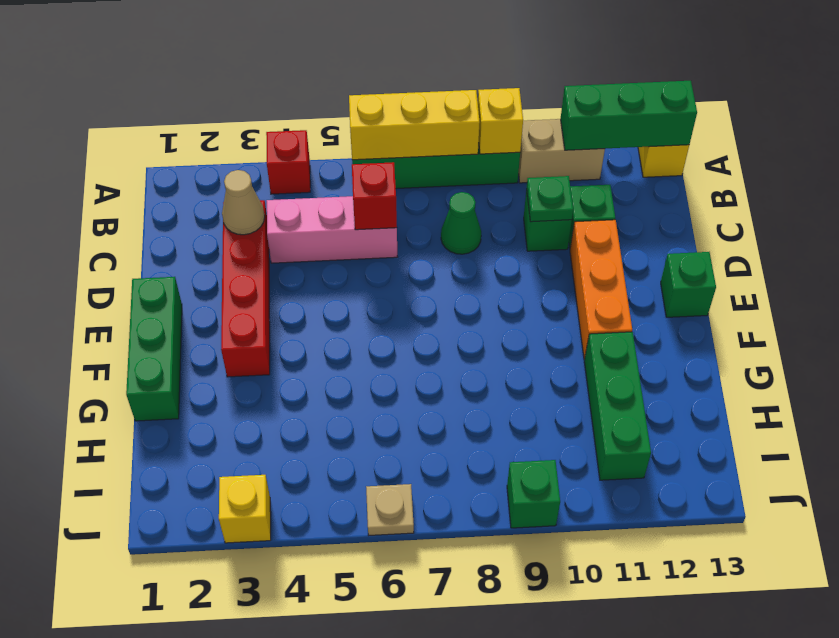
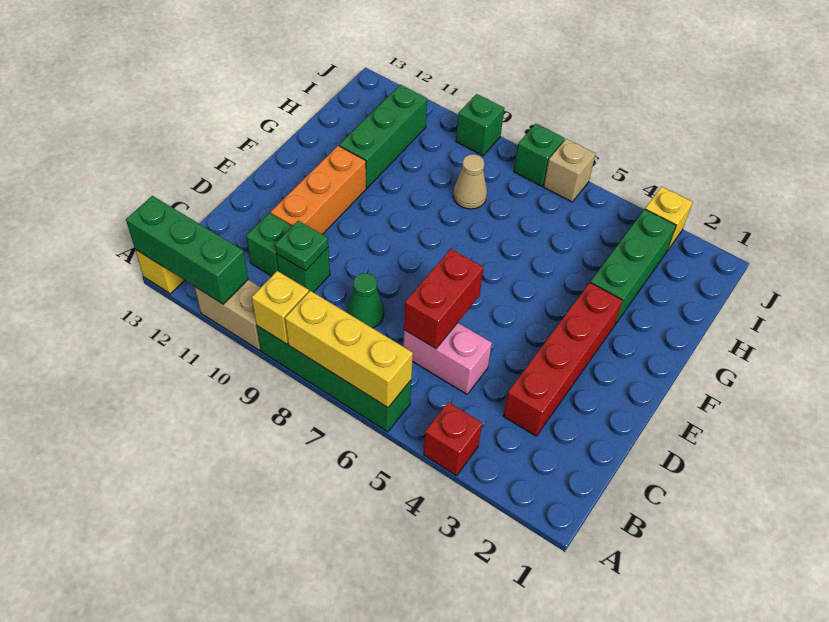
tan 1x1 cone [222,170,265,235] -> tan 1x1 cone moved to [453,154,487,209]
pink 1x3 brick [267,196,397,263] -> pink 1x2 brick [403,323,492,394]
red 1x1 brick [352,162,397,230] -> red 1x2 brick [404,249,484,349]
green 1x3 brick [126,277,182,421] -> green 1x3 brick moved to [590,209,676,324]
green 1x1 brick [661,252,716,317] -> green 1x1 brick moved to [514,124,565,186]
tan 1x1 plate [366,484,414,535] -> tan 1x1 brick [544,139,596,202]

